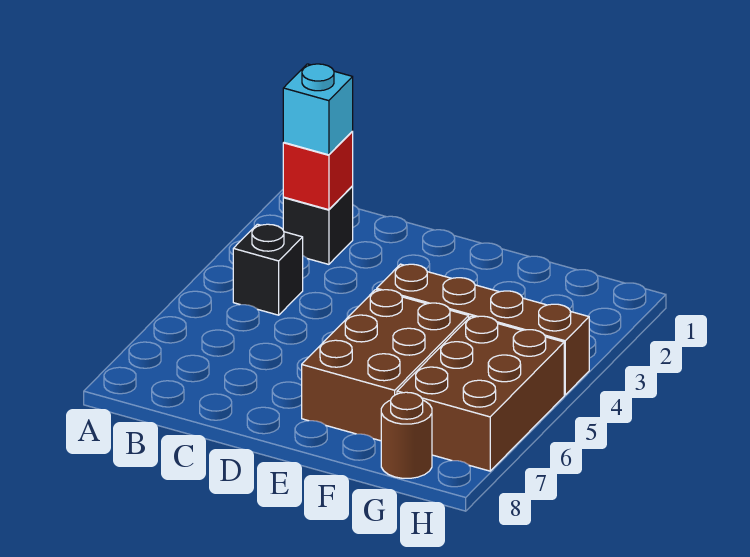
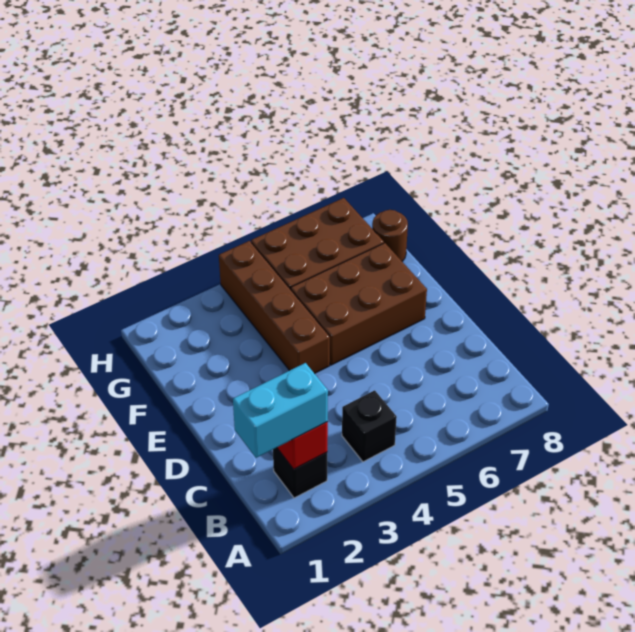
cyan 1x1 brick [283,64,353,155] -> cyan 1x2 brick [233,363,328,458]

